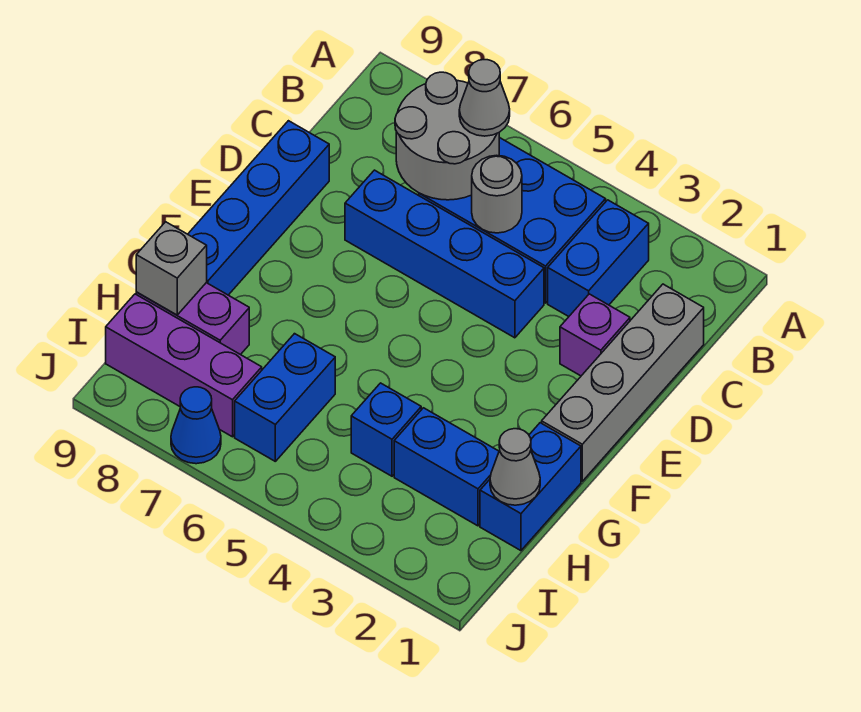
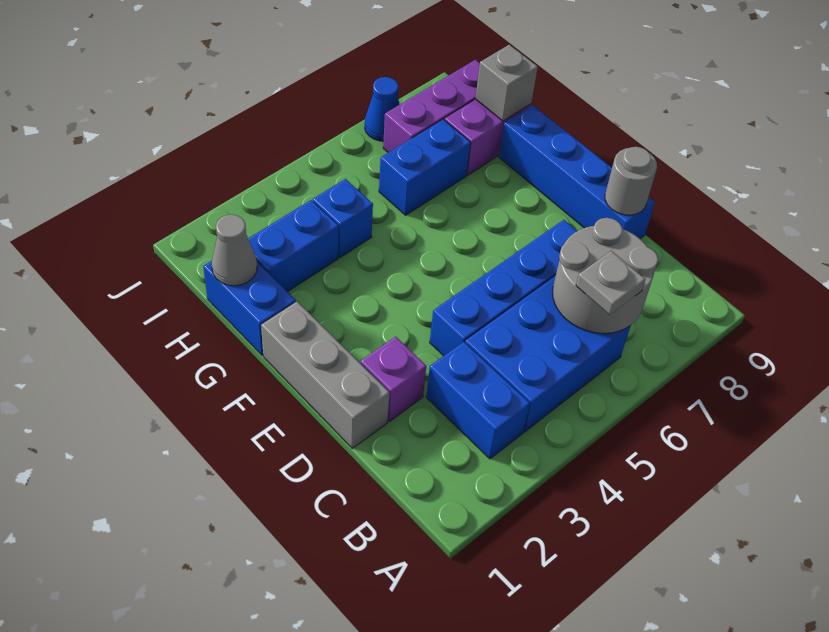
grey 1x1 cone [459,60,510,136] -> grey 1x1 plate [576,251,645,315]
grey 1x4 brick [542,284,704,481] -> grey 1x3 brick [261,302,389,448]
grey 1x1 round brick [472,155,522,233] -> grey 1x1 round brick moved to [605,147,657,215]
blue 1x2 brick [235,334,335,461] -> blue 1x2 brick turned to [379,119,471,215]

